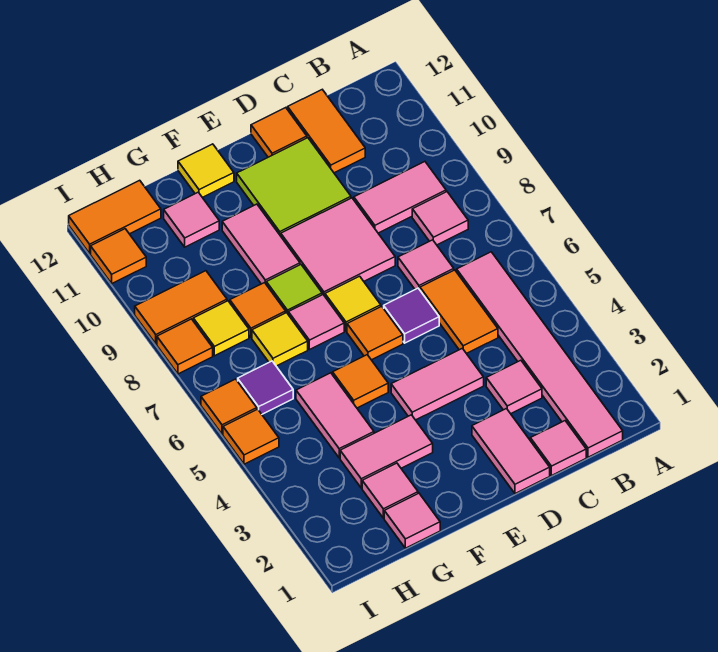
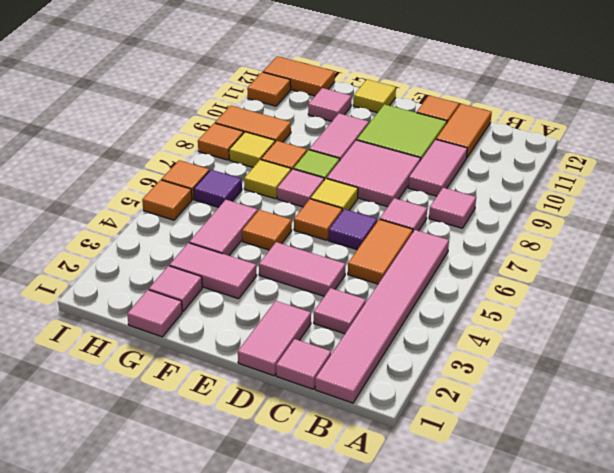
pink 1x2 tile [354,162,446,233] -> pink 1x2 tile turned to [408,140,467,196]

